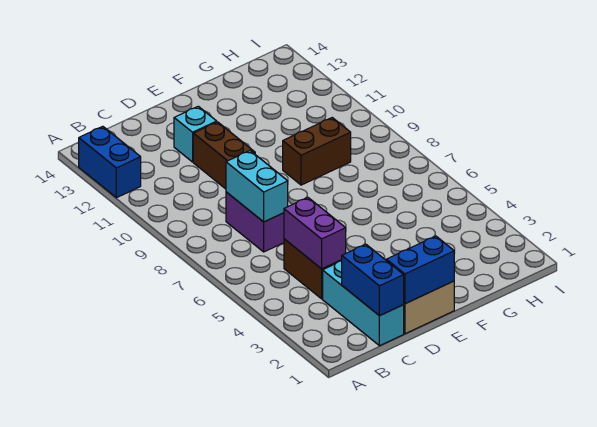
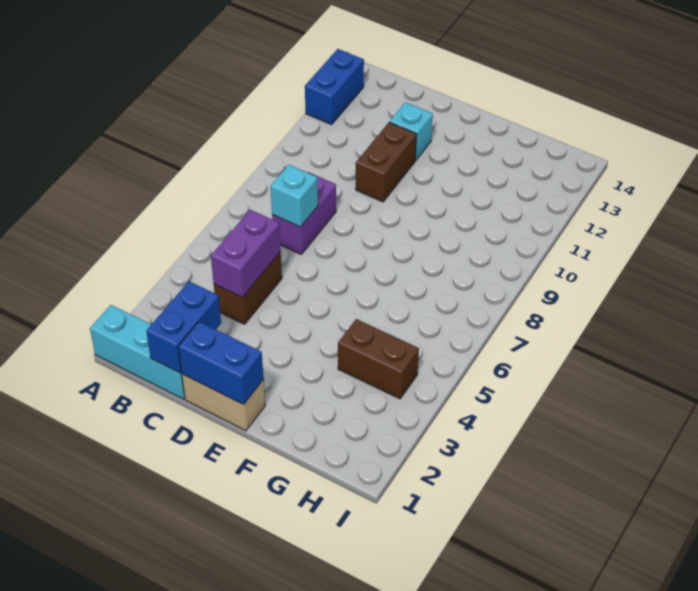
cyan 1x3 brick [323,261,404,346] -> cyan 1x3 brick turned to [90,305,185,399]
cyan 1x2 brick [226,151,288,222] -> cyan 1x1 brick [271,165,318,227]
brown 1x2 brick [283,118,351,185] -> brown 1x2 brick moved to [338,319,419,399]

